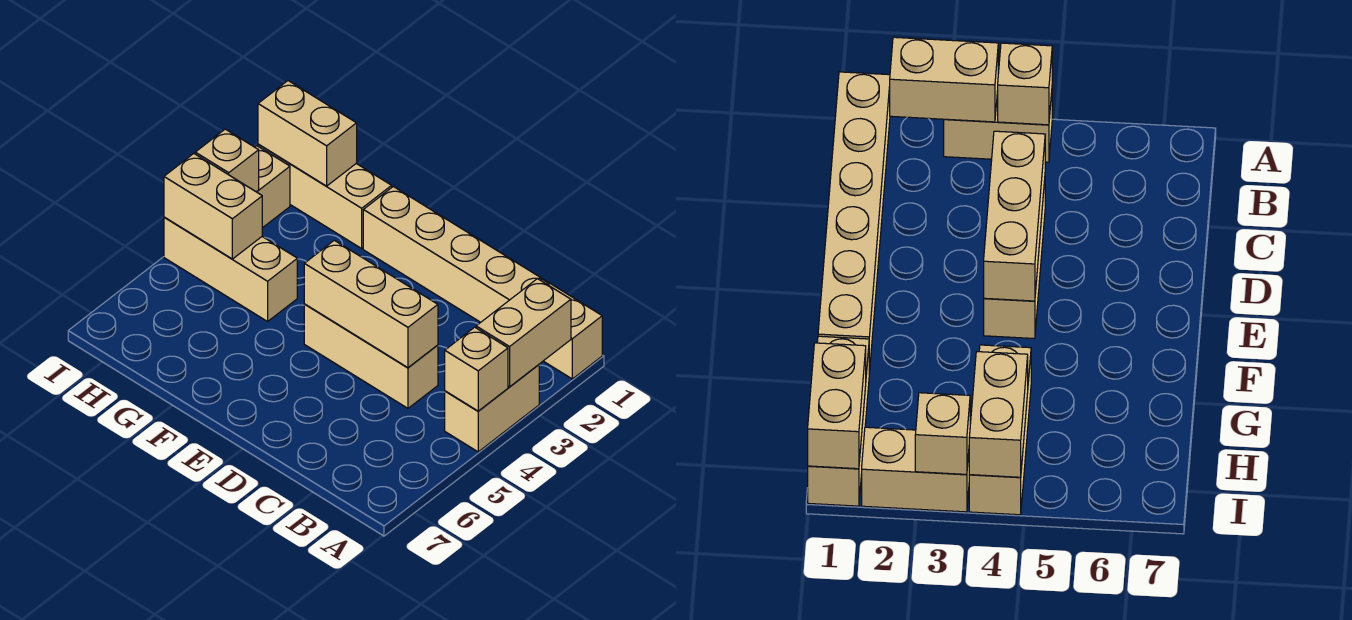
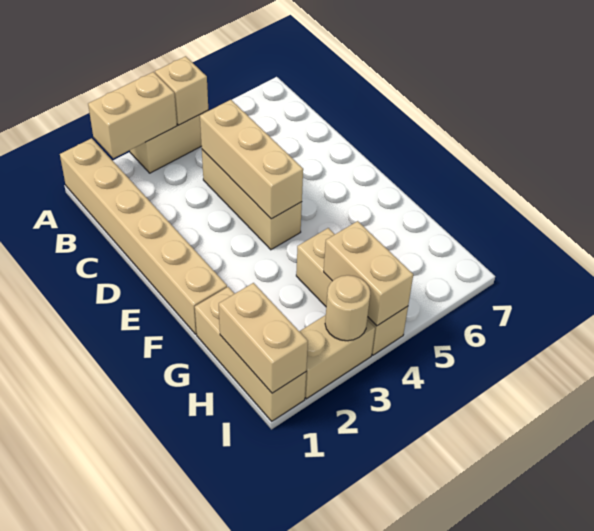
tan 1x1 brick [195,129,259,192] -> tan 1x1 round brick [325,275,370,341]

